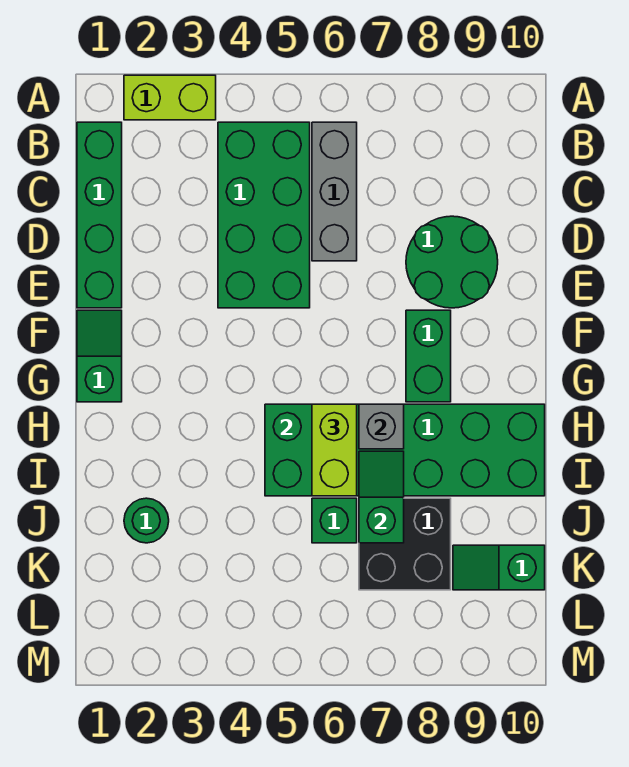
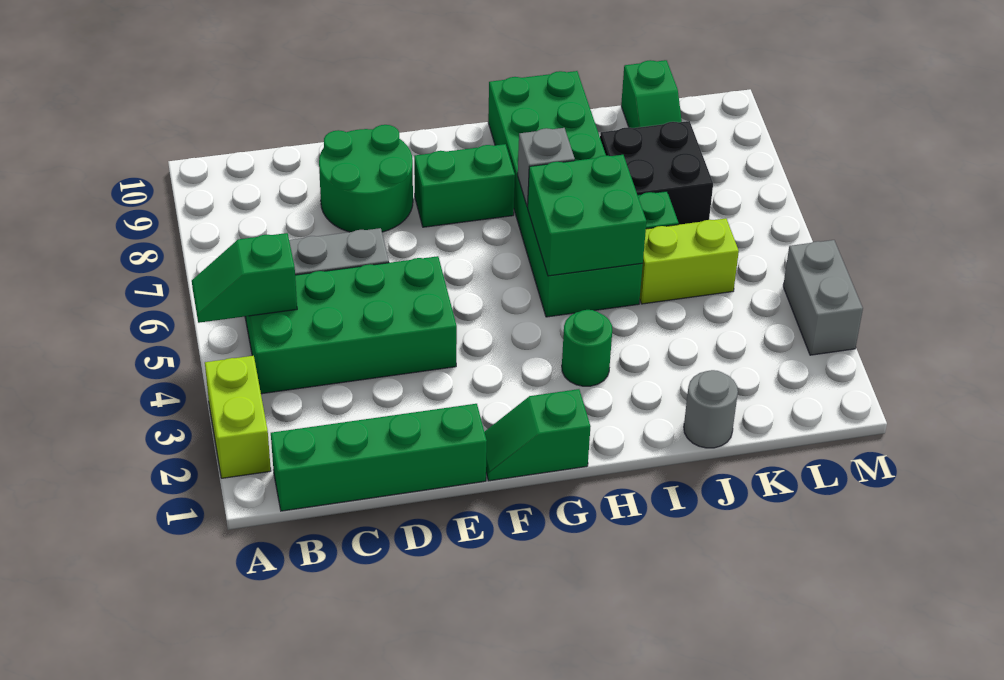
lime 1x2 brick [312,404,357,496] -> lime 1x2 brick moved to [640,218,739,304]
green 1x2 slope [359,451,404,543] -> green 1x2 slope moved to [192,233,297,323]
none -> grey 1x1 round brick [684,370,738,448]
green 1x1 round brick [124,498,169,543] -> green 1x1 round brick moved to [562,310,612,386]
none -> grey 1x2 brick [783,240,863,355]

